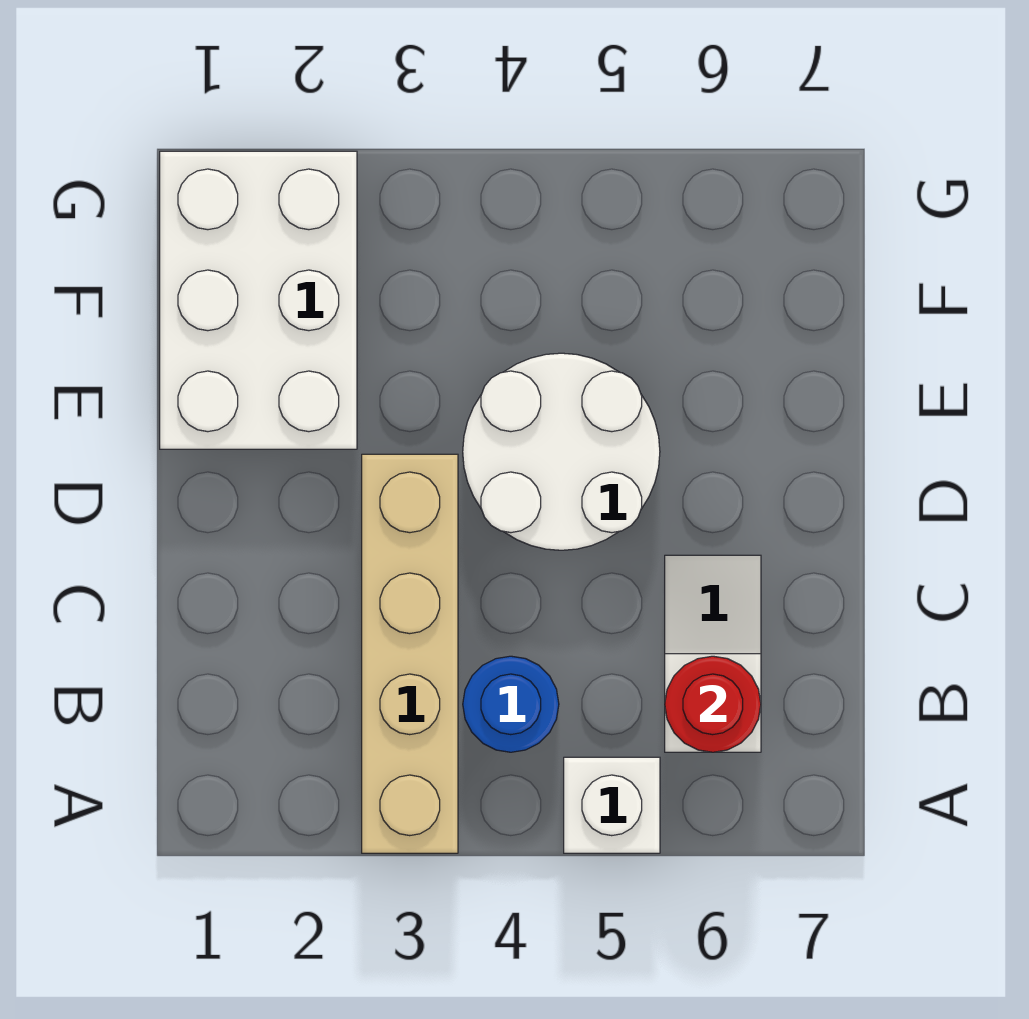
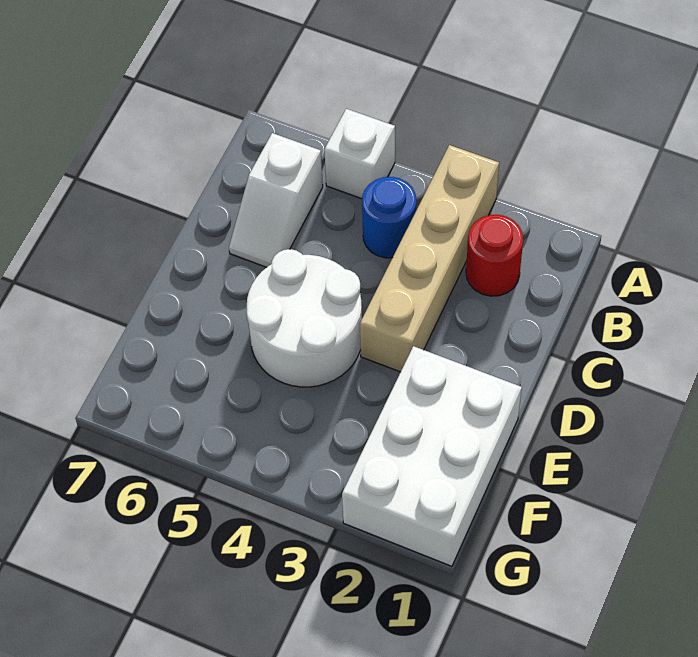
red 1x1 round brick [665,656,761,752] -> red 1x1 round brick moved to [466,215,523,296]

